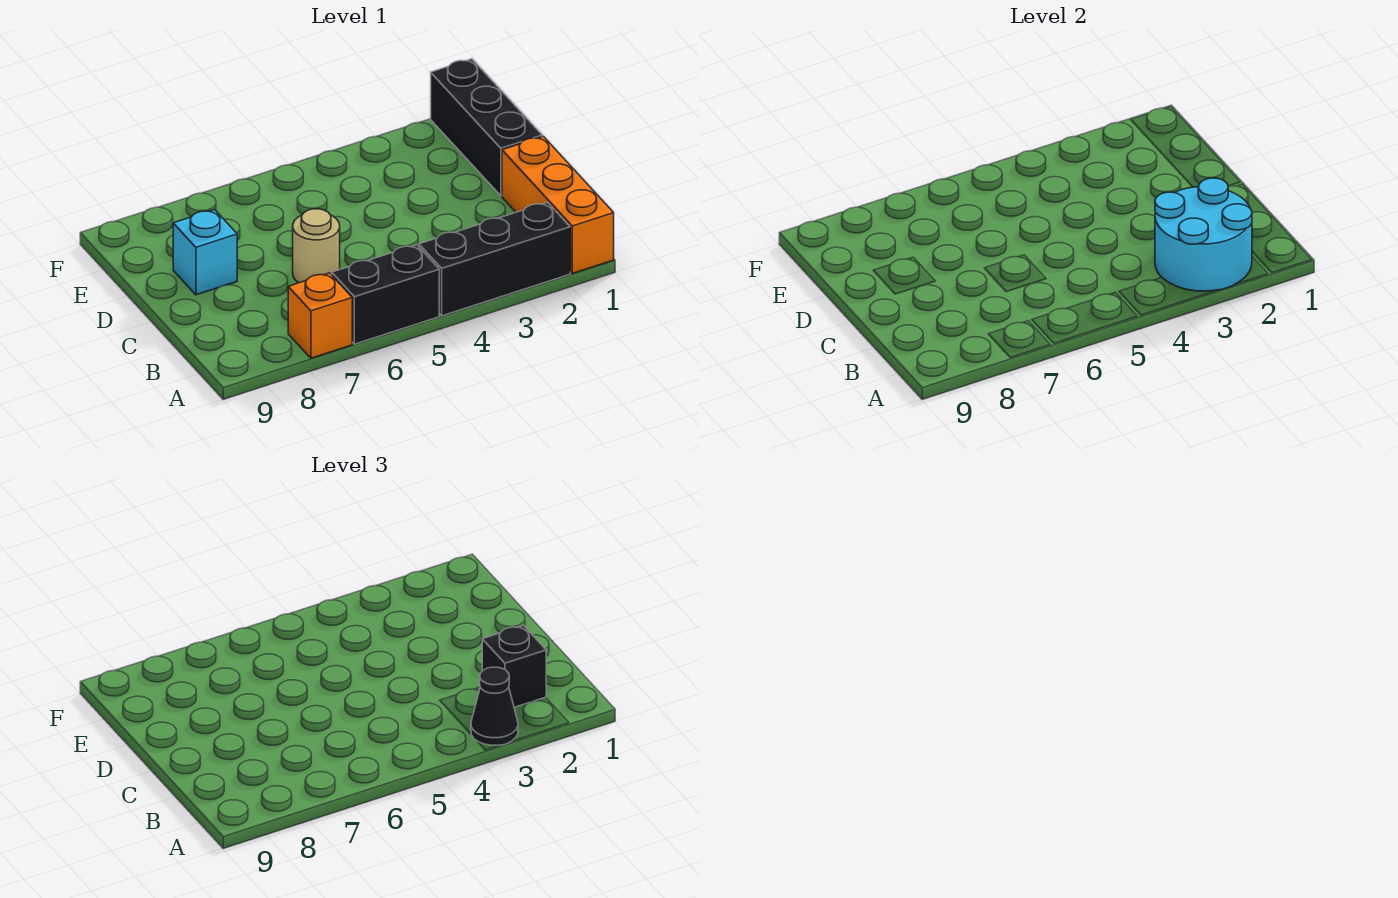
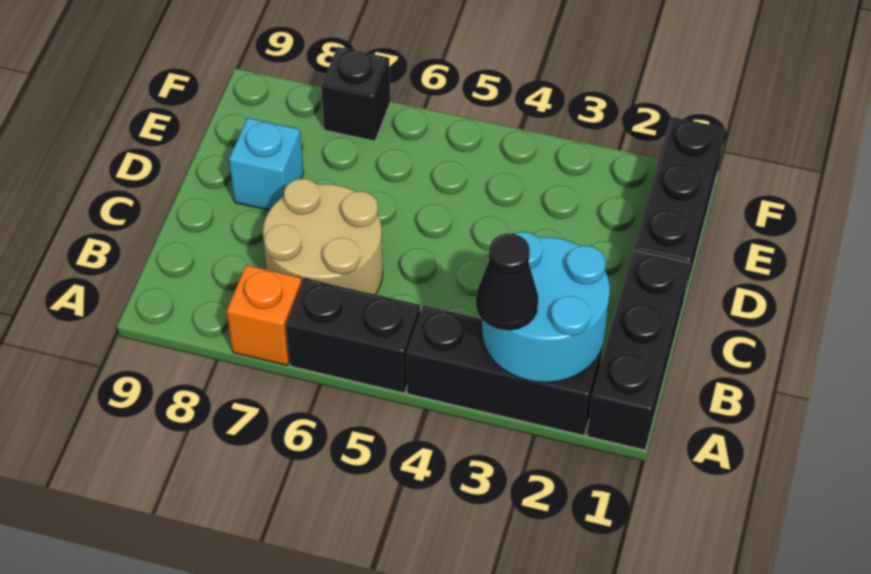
orange 1x3 brick [502,136,614,273] -> black 1x3 brick [587,250,690,450]
black 1x1 brick [482,625,546,707] -> black 1x1 brick moved to [321,47,390,141]
tan 1x1 round brick [293,209,340,283] -> tan 2x2 round brick [263,179,383,294]

